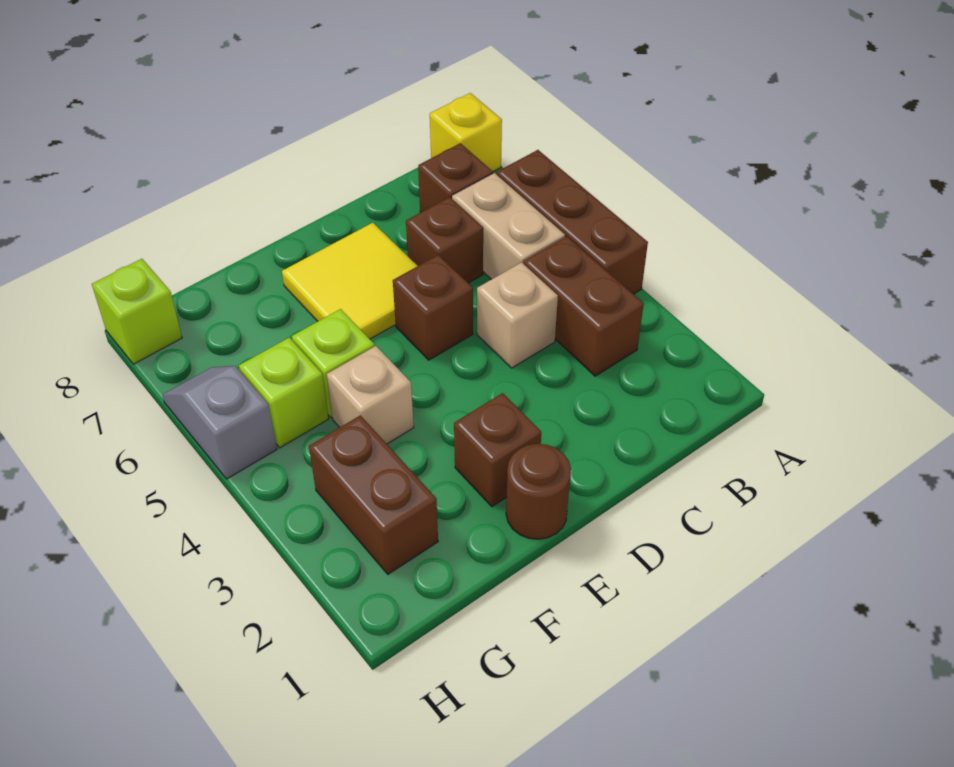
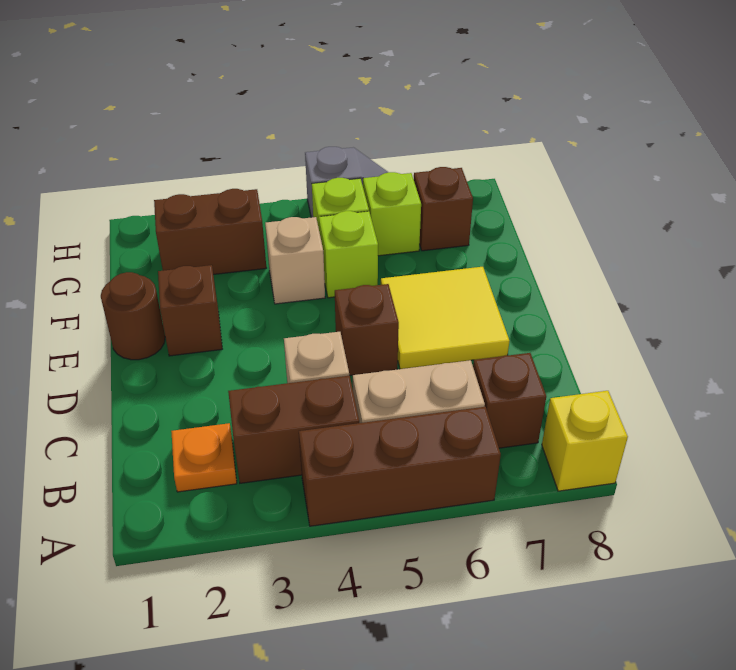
none -> orange 1x1 plate [171,423,237,492]
brown 1x1 brick [406,197,483,283] -> brown 1x1 brick moved to [414,167,473,251]
lime 1x1 brick [92,259,182,364] -> lime 1x1 brick moved to [363,172,421,256]

